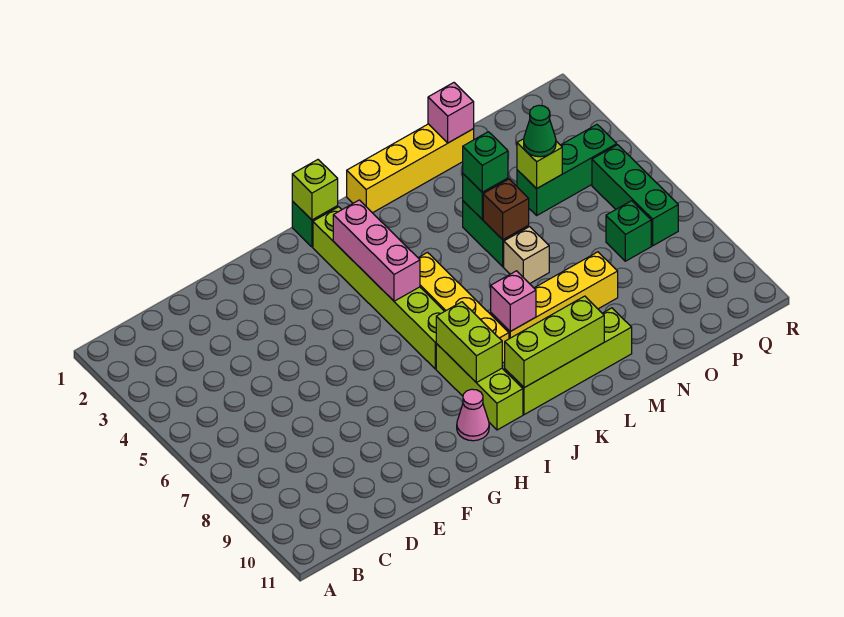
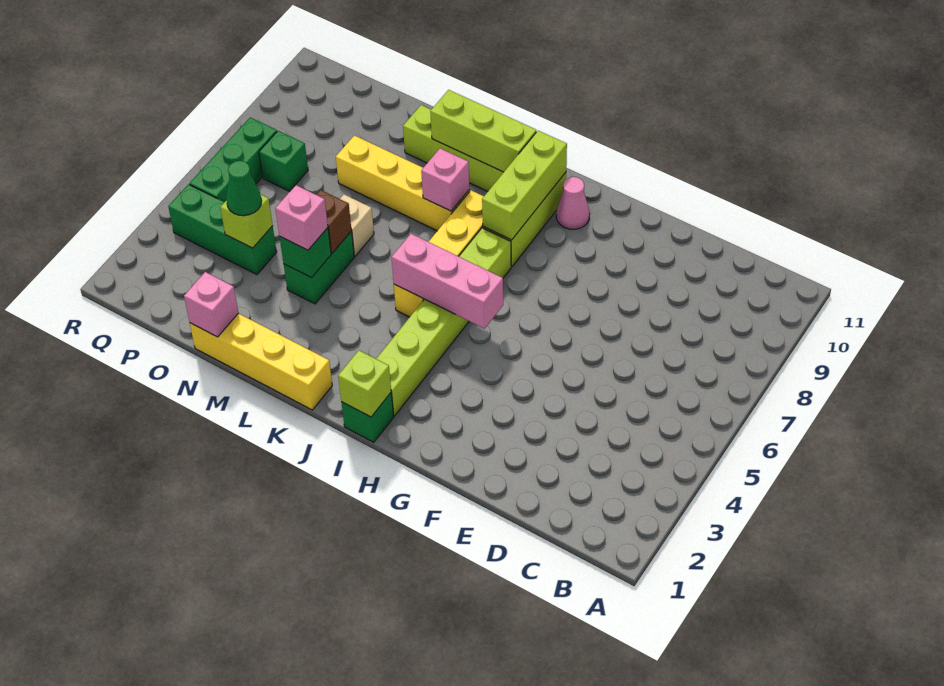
pink 1x3 brick [333,200,420,301] -> pink 1x3 brick turned to [392,234,503,329]
lime 1x2 brick [436,302,502,383] -> lime 1x3 brick [482,131,567,240]
green 1x1 brick [463,132,508,192] -> pink 1x1 brick [275,185,328,250]

